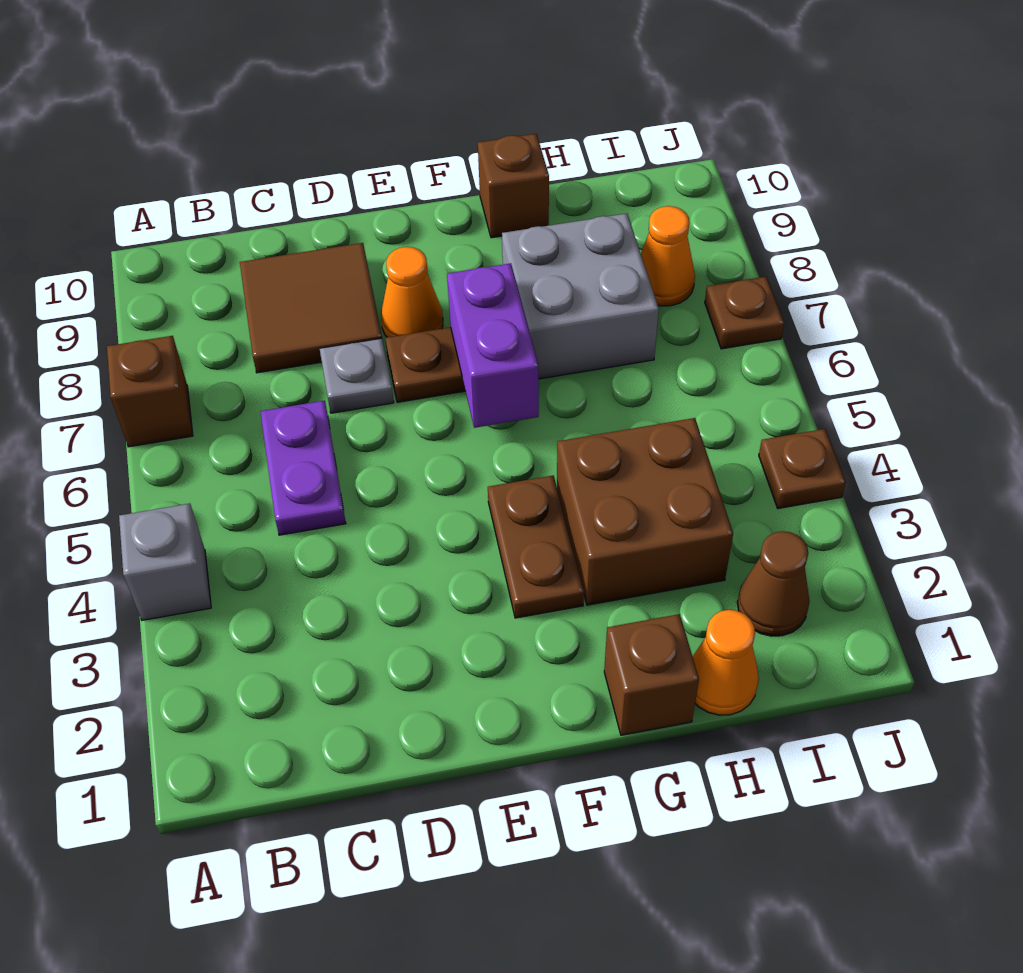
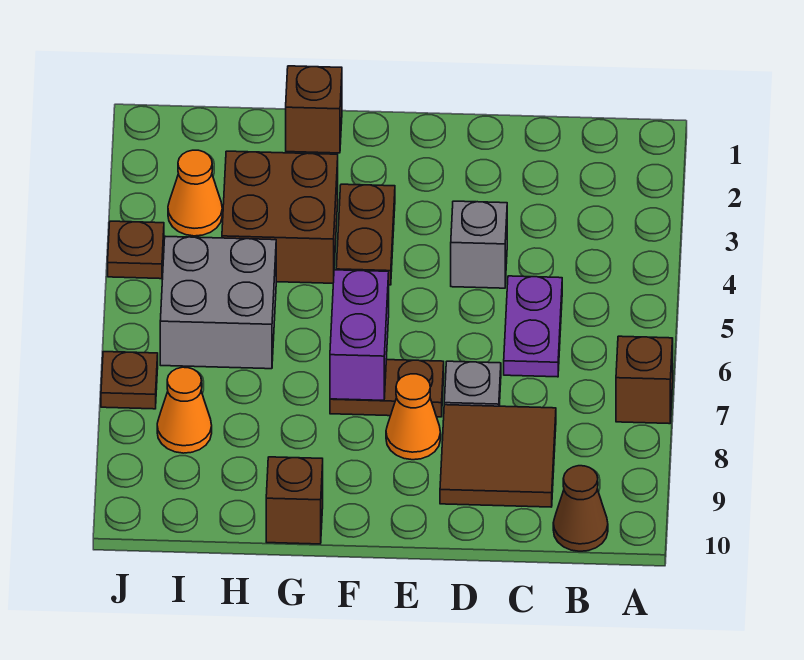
grey 1x1 brick [119,504,211,620] -> grey 1x1 brick moved to [451,201,507,288]
grey 2x2 brick [502,213,659,379] -> grey 2x2 brick moved to [160,236,276,369]
orange 1x1 cone [693,610,759,715] -> orange 1x1 cone moved to [168,150,222,236]
brown 1x1 cone [737,531,810,636] -> brown 1x1 cone moved to [553,466,608,551]

